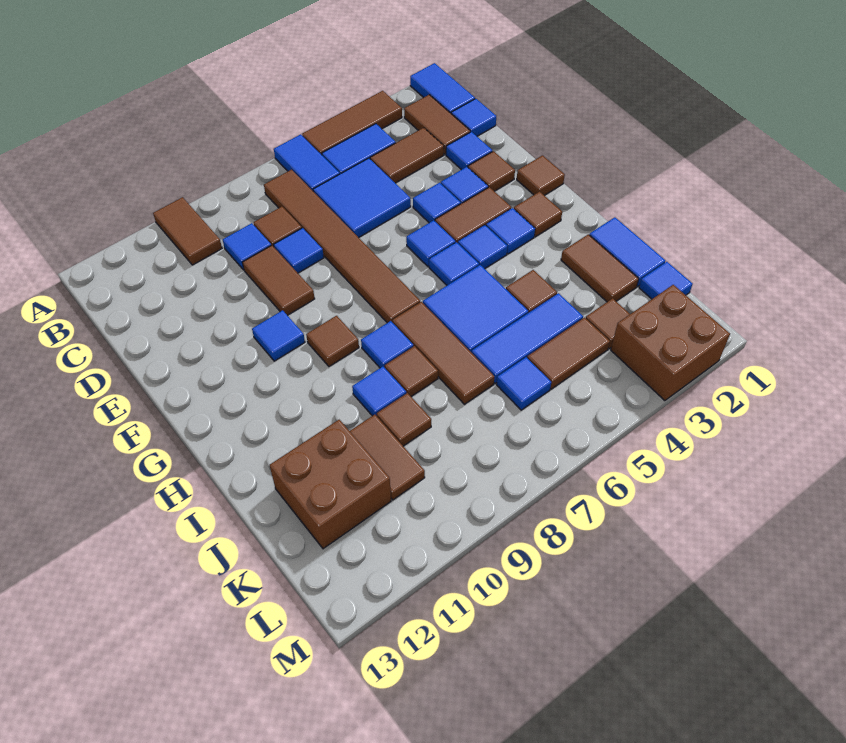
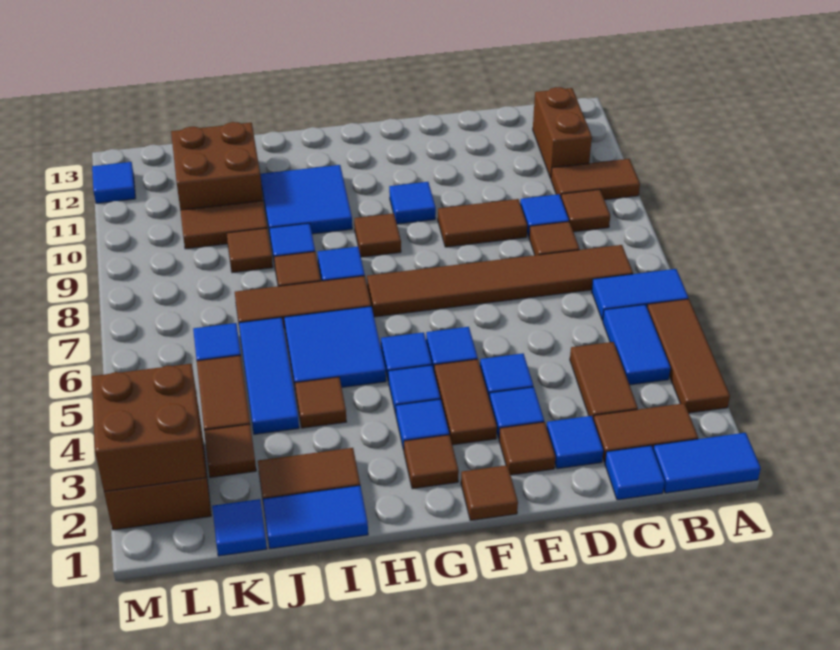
none -> brown 1x1 tile [561,190,610,232]
none -> brown 1x2 brick [533,87,592,178]
blue 2x2 tile [313,158,411,238] -> blue 2x2 tile moved to [260,165,352,234]
blue 1x1 tile [274,228,324,273] -> blue 1x1 tile moved to [92,162,135,203]
none -> brown 2x2 brick [92,364,206,491]

